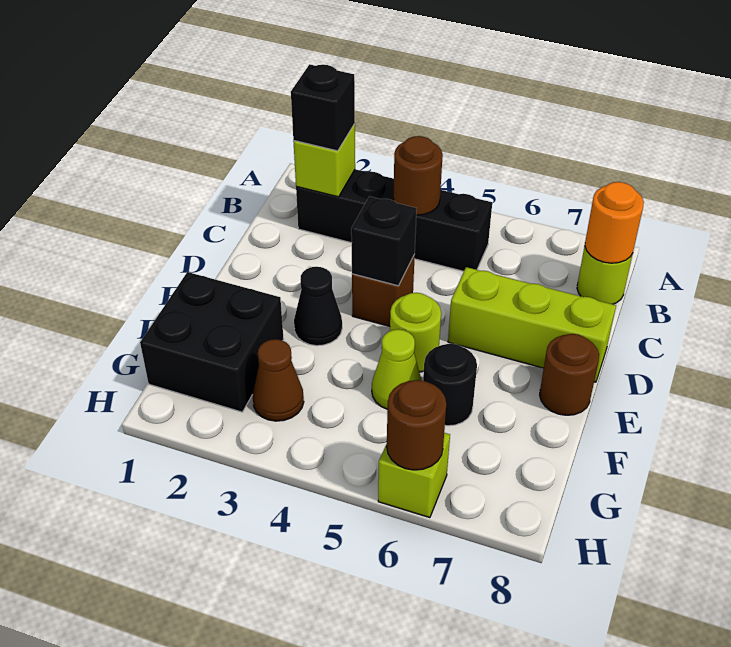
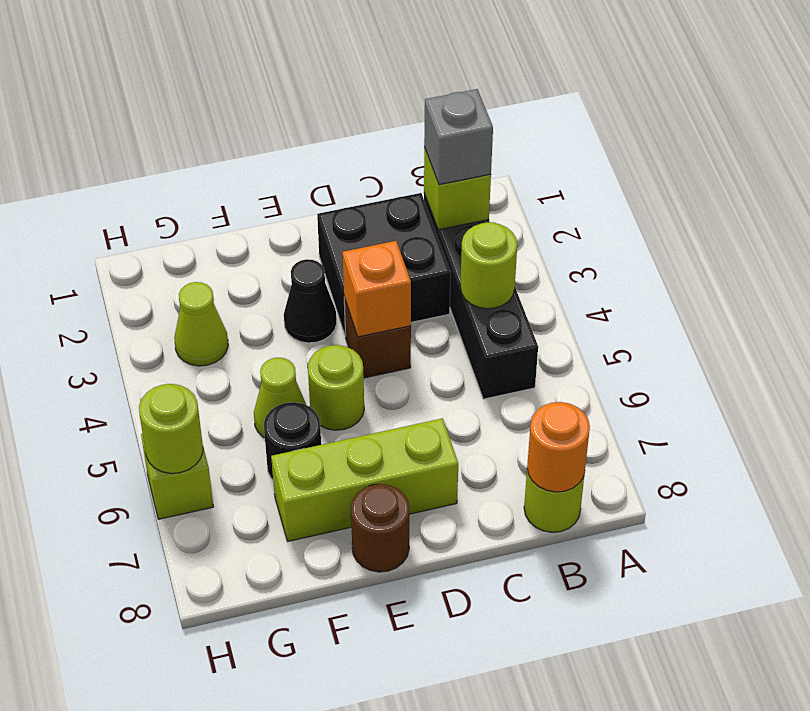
black 1x1 brick [291,64,355,151] -> grey 1x1 brick [424,89,493,185]
brown 1x1 round brick [393,136,443,215] -> lime 1x1 round brick [460,222,517,309]
black 1x1 brick [351,196,417,286] -> orange 1x1 brick [343,241,411,337]
lime 1x3 brick [448,267,616,382] -> lime 1x3 brick turned to [271,418,458,541]
black 2x2 brick [140,272,284,412] -> black 2x2 brick moved to [317,193,451,336]
brown 1x1 cone [253,339,304,421] -> lime 1x1 cone [174,282,228,366]
brown 1x1 round brick [387,380,446,470] -> lime 1x1 round brick [139,384,203,474]

